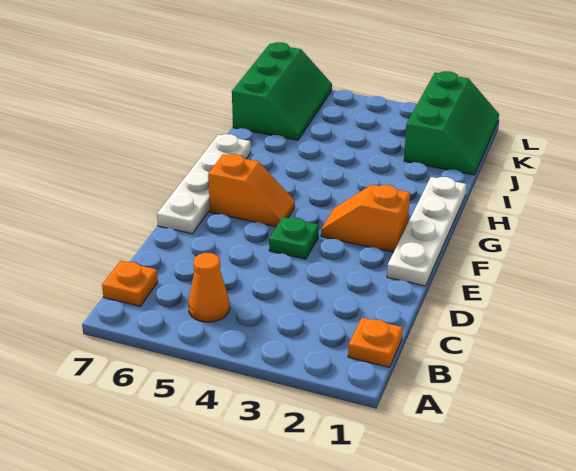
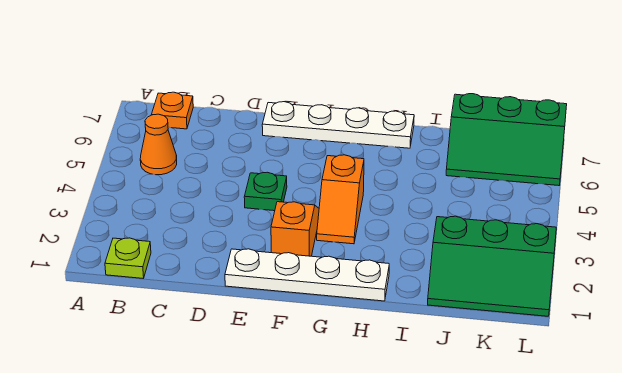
orange 1x1 plate [348,318,403,367] -> lime 1x1 plate [105,238,151,278]
orange 1x2 slope [208,154,295,227] -> orange 1x2 slope moved to [317,155,364,244]

